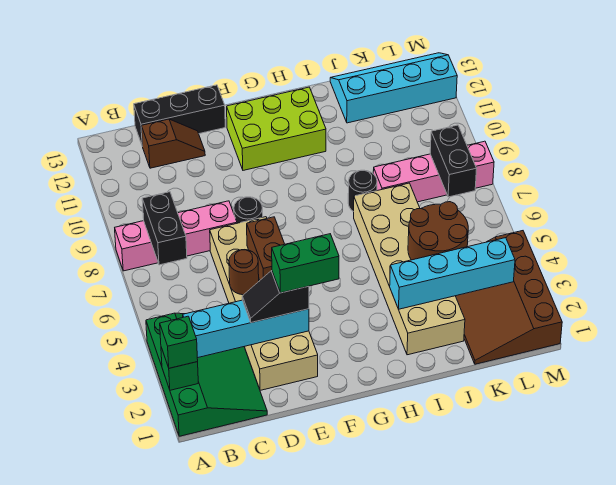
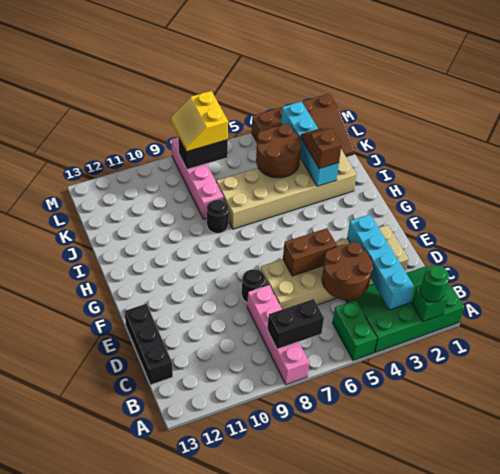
green 1x1 brick [160,316,198,368] -> green 1x1 round brick [420,265,449,302]
brown 1x2 slope [141,119,205,168] -> brown 1x2 slope moved to [301,128,341,169]
black 1x2 slope [242,271,309,323] -> none
brown 1x1 round brick [229,250,259,295] -> brown 2x2 round brick [322,242,373,300]
green 1x2 brick [272,234,339,293] -> green 1x2 brick moved to [332,300,377,361]
lime 2x3 brick [227,87,326,170] -> none
cyan 2x4 slope [330,53,457,123] -> none
none -> yellow 2x2 slope [171,91,228,152]

